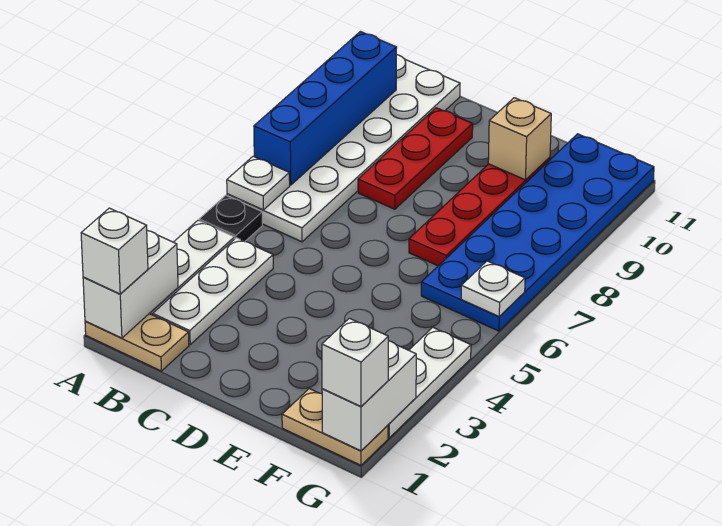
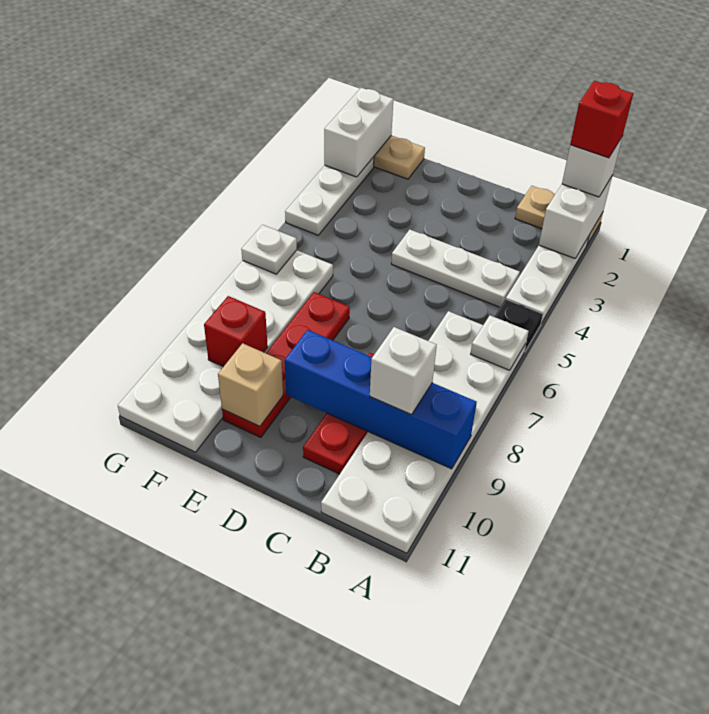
none -> red 1x1 brick [570,81,633,158]
blue 1x4 brick [254,32,397,185] -> blue 1x4 brick turned to [285,330,477,469]
white 1x3 plate [153,238,273,345] -> white 1x3 plate turned to [391,230,520,307]
blue 2x6 plate [421,134,654,331] -> white 2x6 plate [118,250,333,452]
none -> red 1x1 brick [204,296,268,367]
white 1x1 brick [322,318,388,406] -> white 1x1 brick moved to [370,327,437,415]

